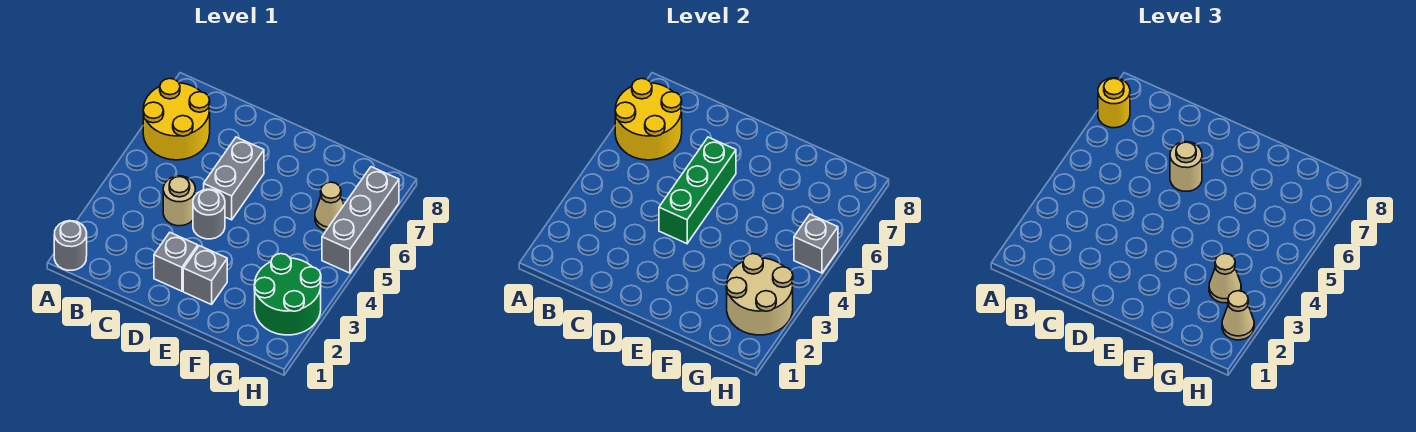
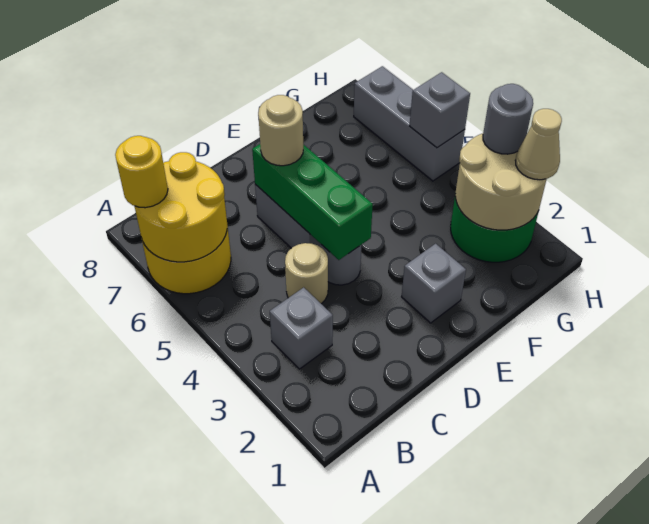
grey 1x1 round brick [54,221,87,270] -> grey 1x1 round brick moved to [483,84,533,154]
grey 1x1 brick [154,233,198,291] -> grey 1x1 brick moved to [270,287,333,369]
tan 1x1 cone [1209,254,1241,303] -> none
tan 1x1 cone [315,182,344,231] -> none

